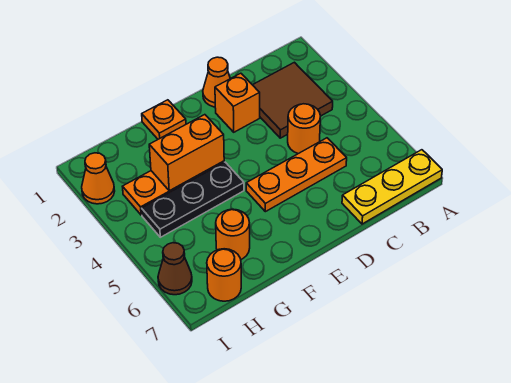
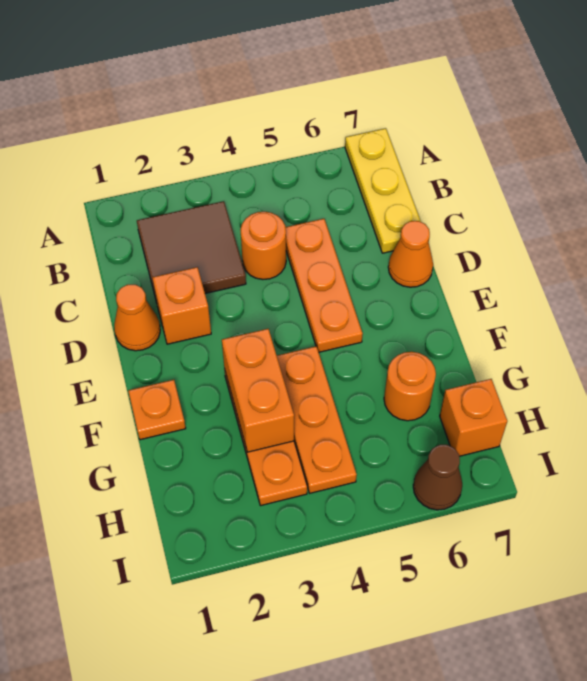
black 1x3 plate [142,162,244,237] -> orange 1x3 plate [277,346,357,493]
orange 1x1 round brick [207,249,241,301] -> orange 1x1 brick [440,379,507,456]
orange 1x1 cone [82,153,115,204] -> orange 1x1 cone moved to [388,221,433,287]

